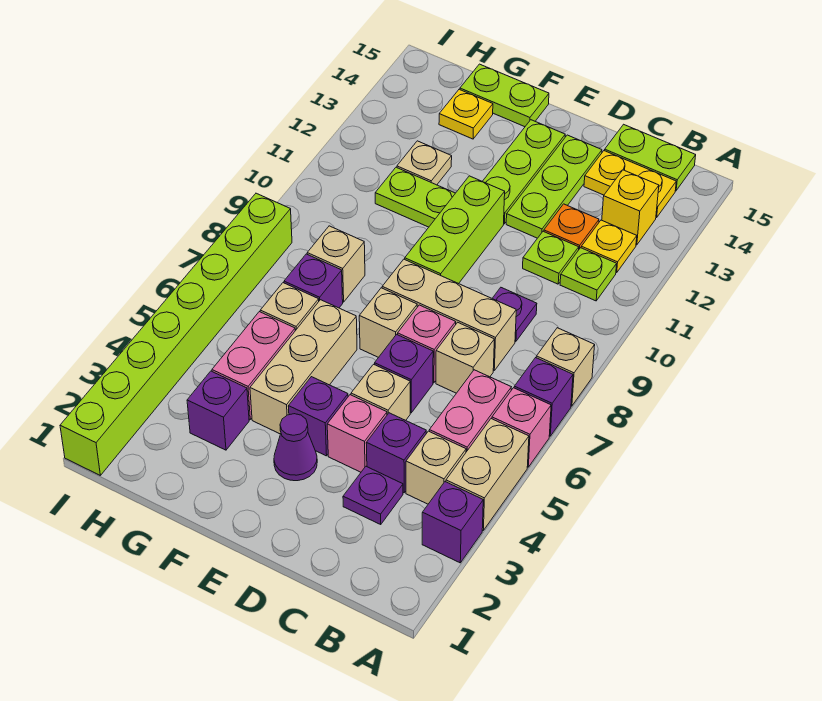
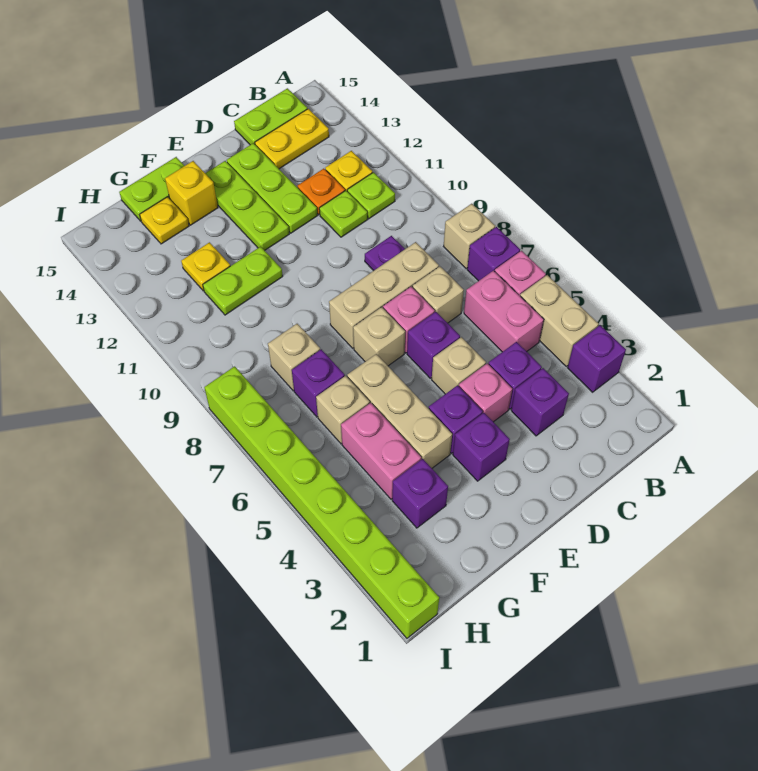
tan 1x1 brick [406,431,466,504] -> none
yellow 1x1 brick [602,170,659,245] -> yellow 1x1 brick moved to [165,161,218,225]
purple 1x1 plate [343,467,403,524] -> purple 1x1 brick [511,368,569,436]
purple 1x1 cone [274,414,317,481] -> purple 1x1 brick [453,413,510,481]
lime 1x3 brick [405,176,505,284] -> none
tan 1x1 plate [397,141,452,185] -> yellow 1x1 plate [181,242,230,291]

